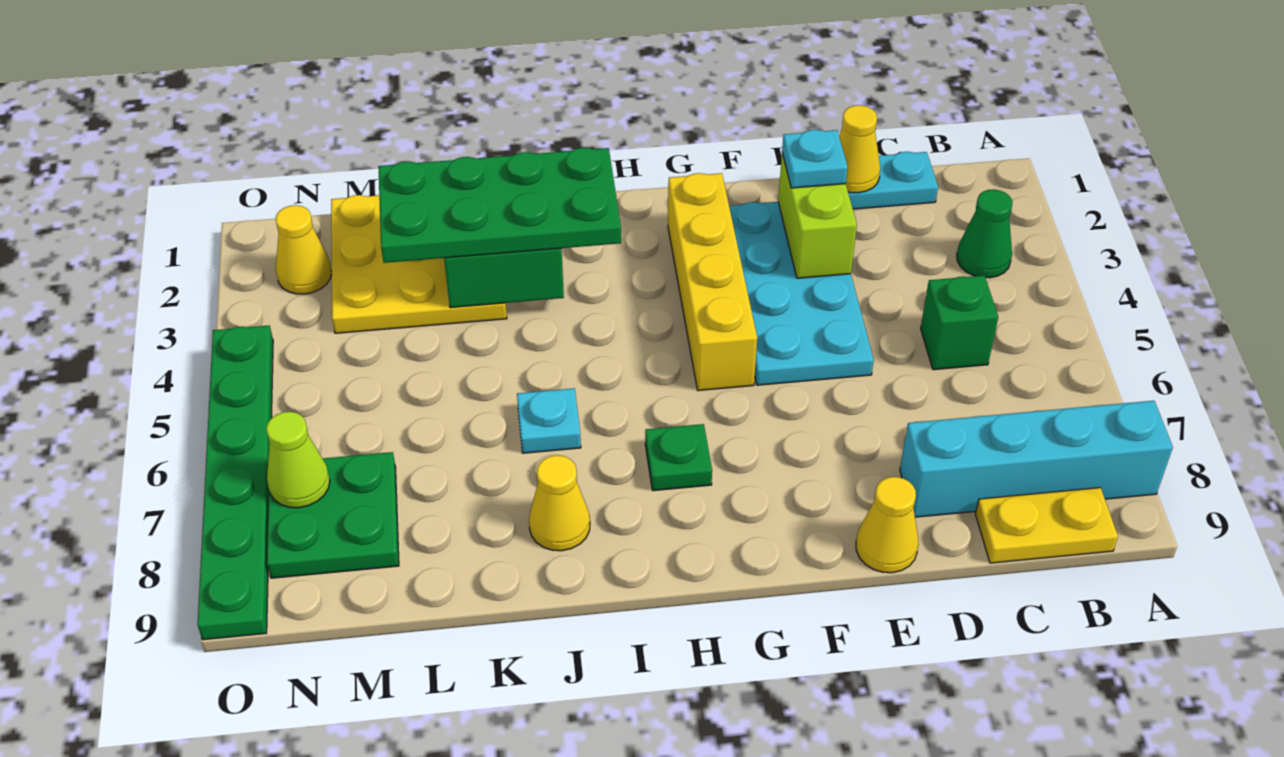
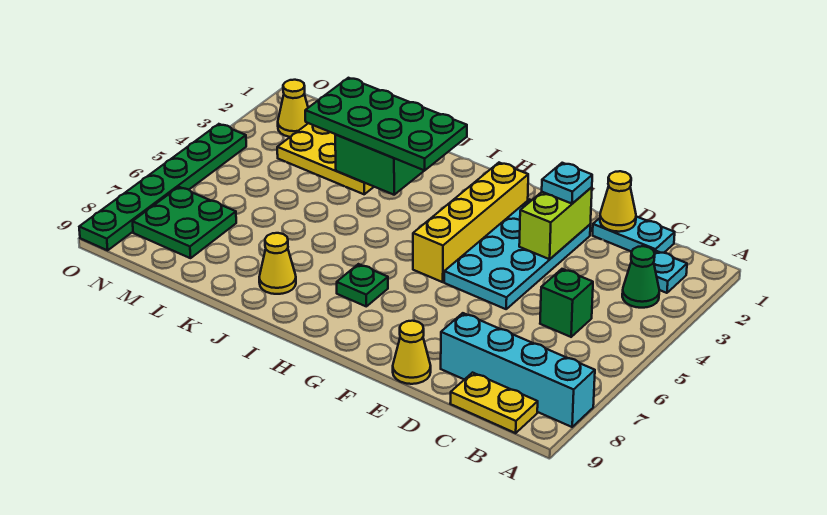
cyan 1x1 plate [517,388,581,453] -> cyan 1x1 plate moved to [654,251,687,293]
lime 1x1 cone [266,412,330,508] -> none

